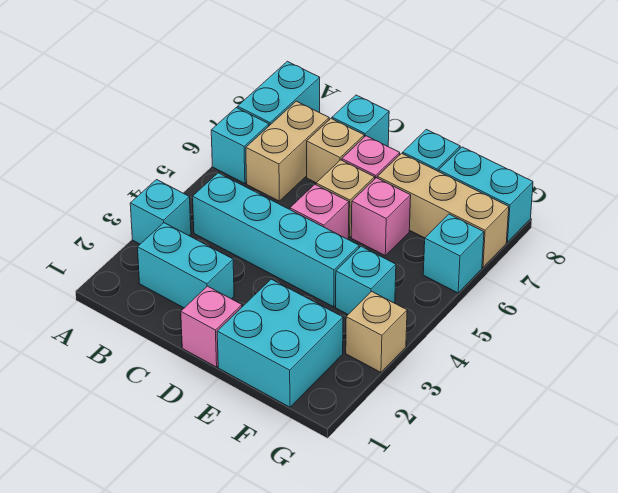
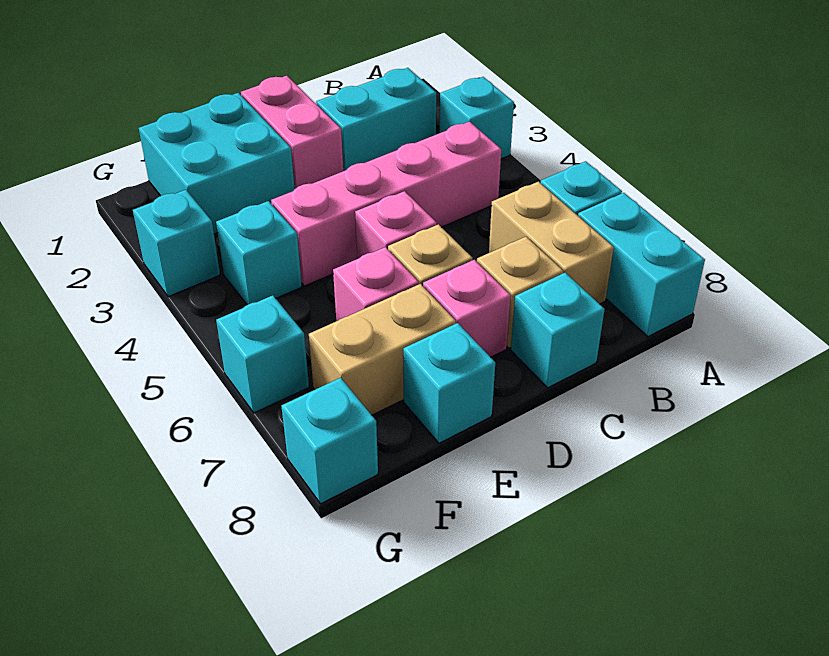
cyan 1x4 brick [193,173,359,307] -> pink 1x4 brick [271,122,501,286]
pink 1x1 brick [181,286,242,367] -> pink 1x2 brick [241,76,343,189]
tan 1x3 brick [377,153,509,267] -> tan 1x2 brick [309,284,456,415]
cyan 1x2 brick [439,147,533,242] -> cyan 1x1 brick [281,378,378,504]
tan 1x1 brick [346,291,407,372] -> cyan 1x1 brick [133,190,220,297]

